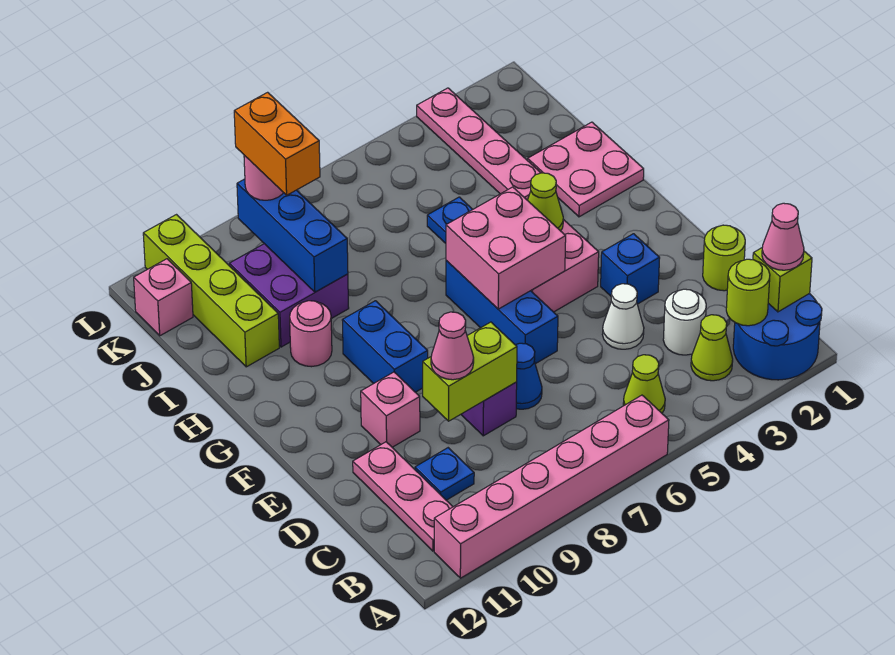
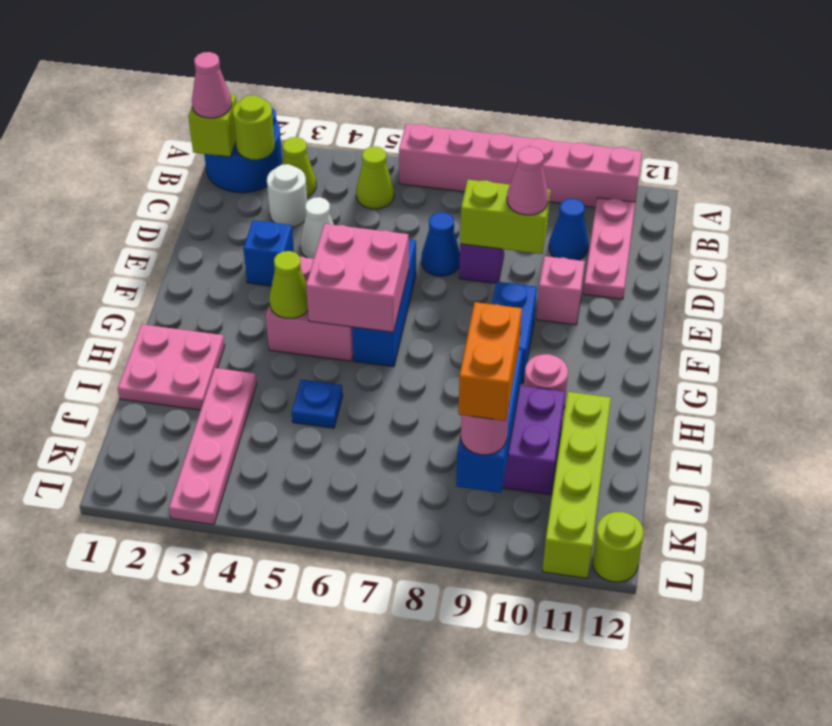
blue 1x1 plate [415,448,474,500] -> blue 1x1 cone [549,198,588,260]
lime 1x1 round brick [703,225,745,291] -> lime 1x1 round brick moved to [592,512,644,582]
pink 1x1 brick [134,259,193,336] -> none

